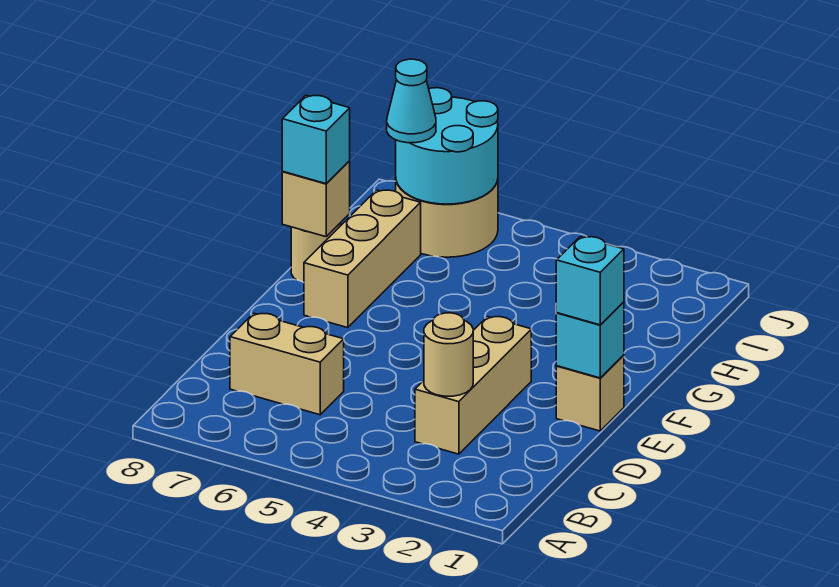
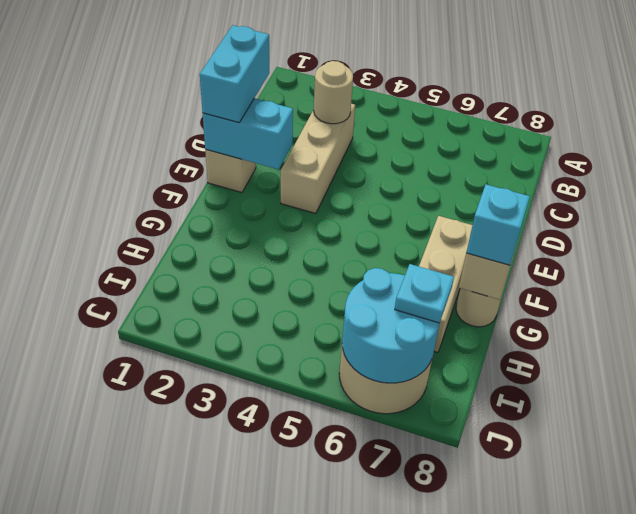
tan 1x2 brick [230,313,344,415] -> none
cyan 1x1 brick [556,302,624,378] -> cyan 1x2 brick [203,98,293,169]
cyan 1x1 brick [556,237,624,325] -> cyan 1x2 brick [200,25,269,123]
cyan 1x1 cone [387,59,436,143] -> cyan 1x1 plate [395,264,454,323]

